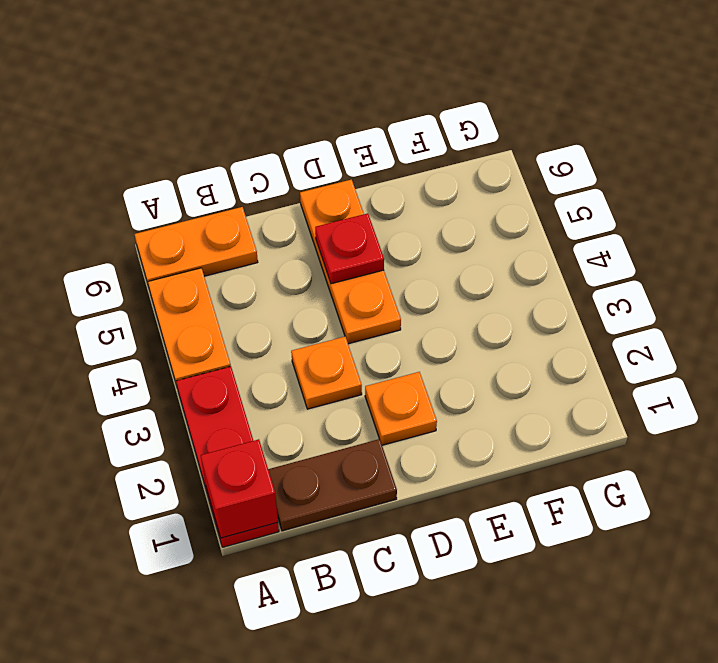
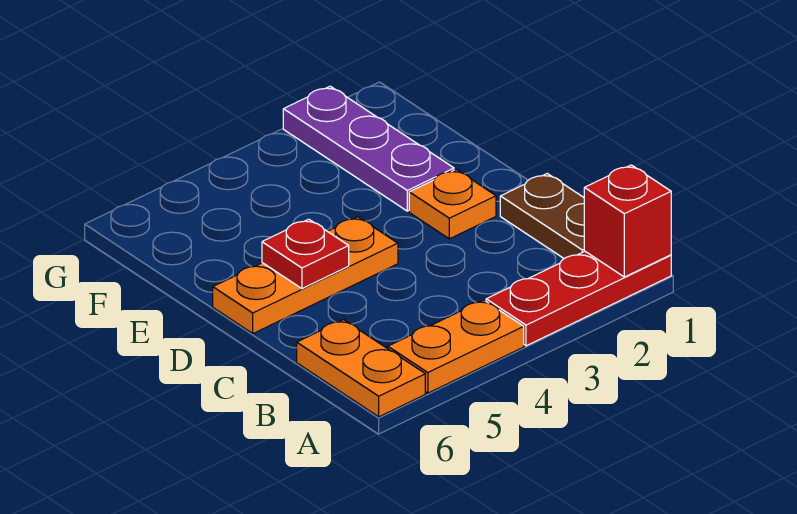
orange 1x1 plate [291,337,362,409] -> none
none -> purple 1x3 plate [283,86,454,211]

